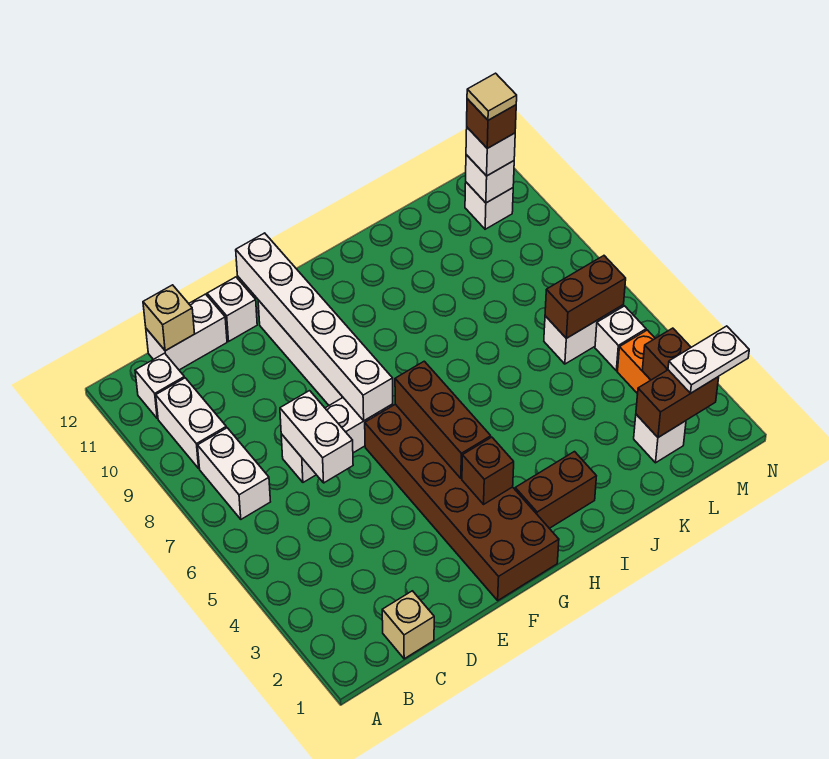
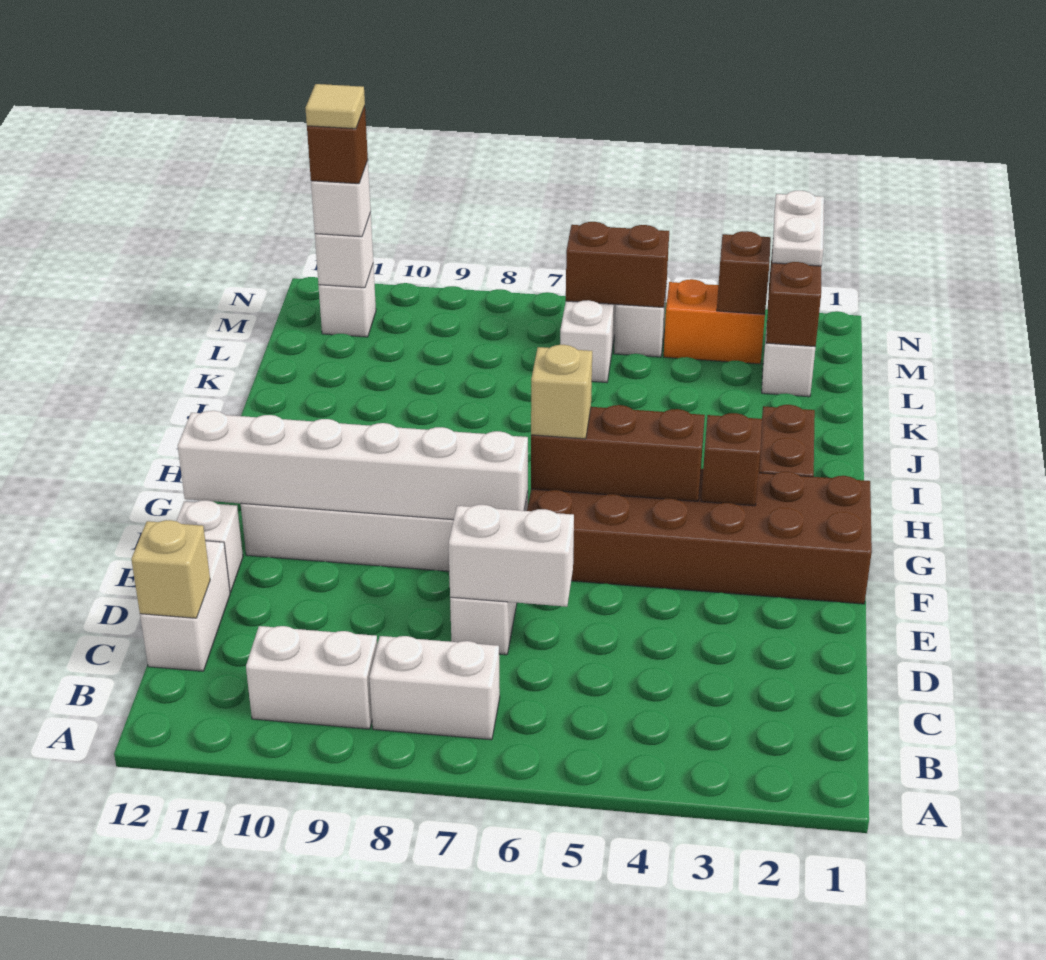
white 1x1 brick [135,353,184,419] -> none
tan 1x1 brick [382,591,434,659] -> tan 1x1 brick moved to [531,345,592,439]
brown 1x2 brick [545,256,626,338] -> brown 1x2 brick turned to [566,222,669,308]

